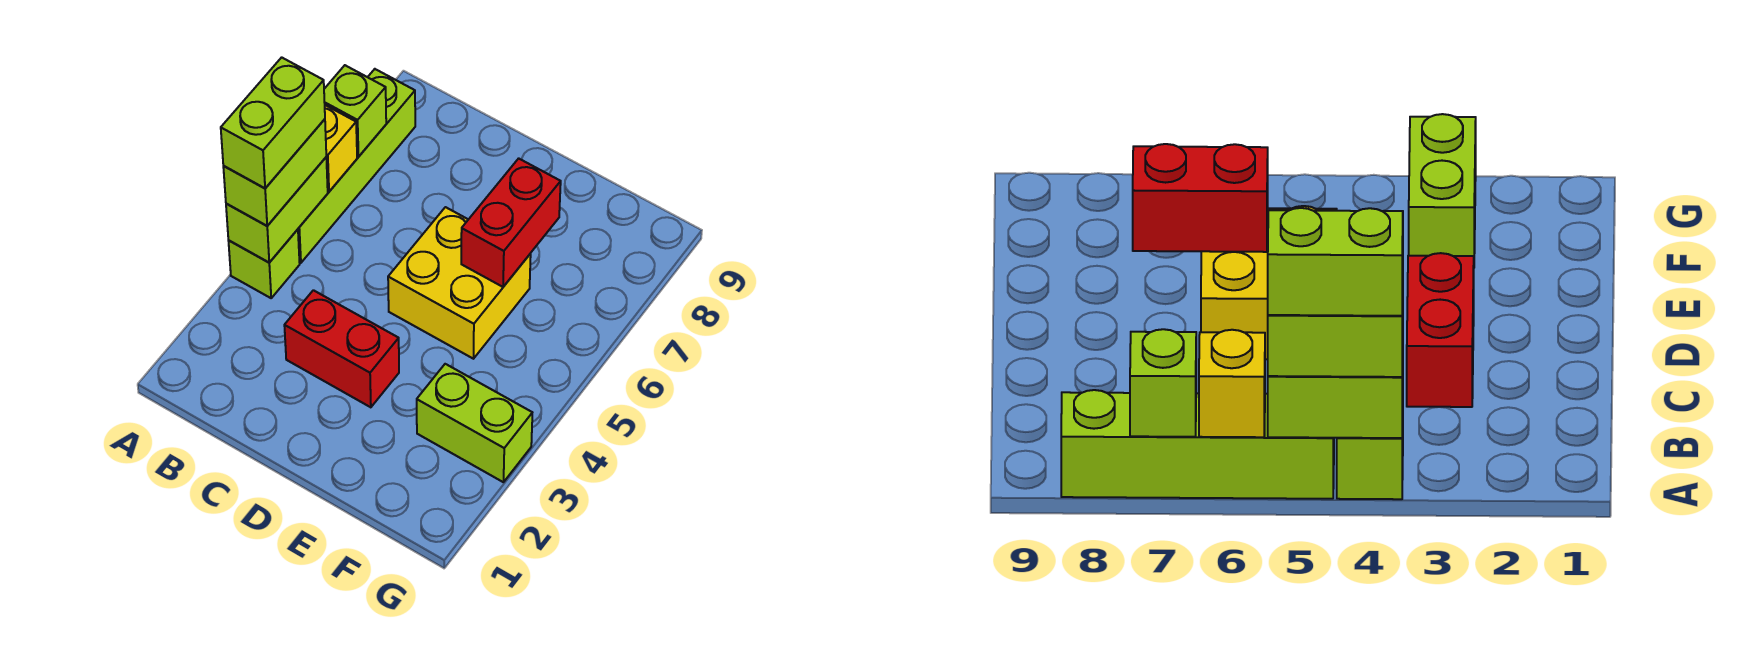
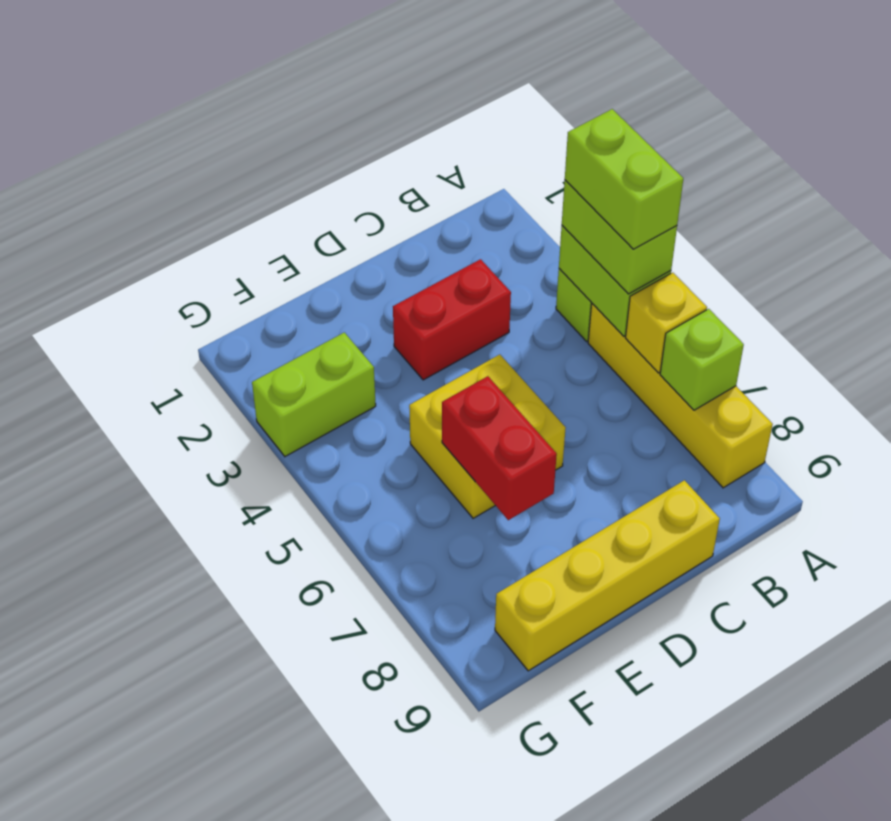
lime 1x4 brick [298,69,415,263] -> yellow 1x4 brick [588,304,773,488]
none -> yellow 1x4 brick [495,480,720,671]

